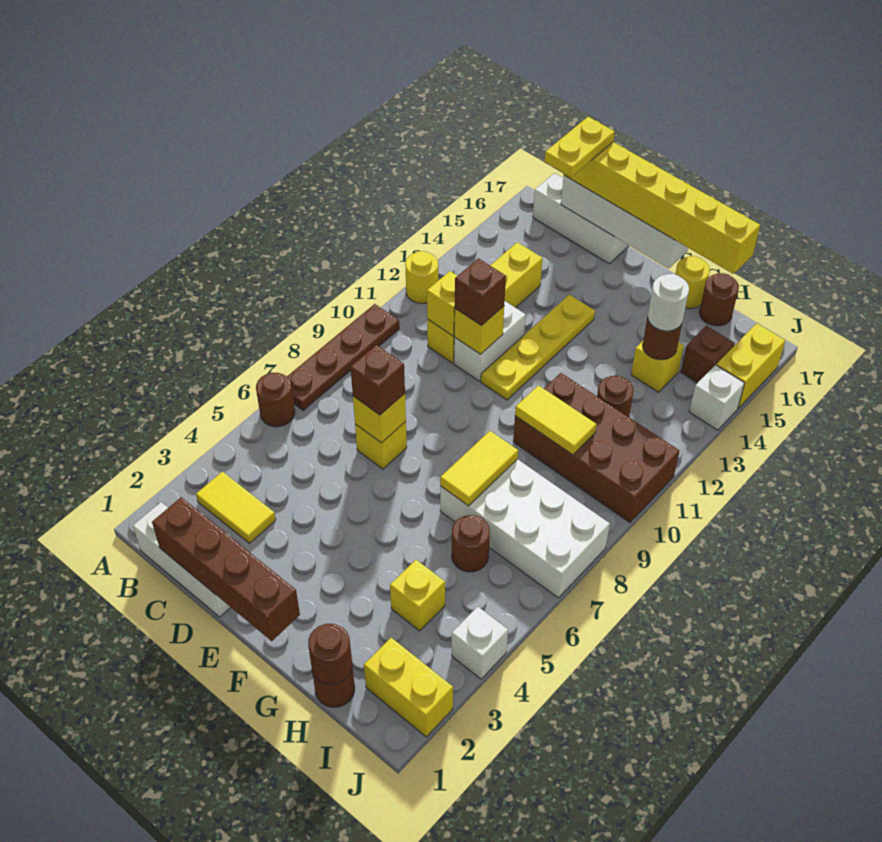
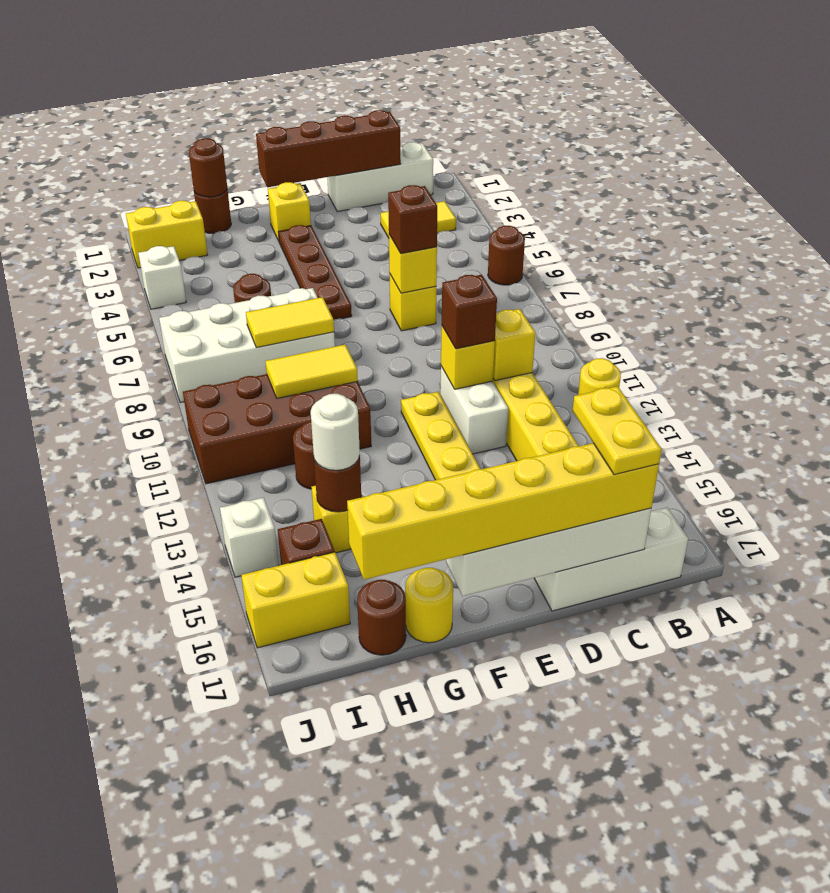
brown 1x4 plate [287,304,399,410] -> brown 1x4 plate moved to [279,225,352,320]
yellow 1x2 tile [440,431,518,506] -> yellow 1x2 tile turned to [246,297,334,347]
yellow 1x1 brick [390,560,445,631] -> yellow 1x1 brick moved to [268,182,311,241]
yellow 1x2 brick [716,323,785,408] -> yellow 1x2 brick turned to [241,552,350,648]

